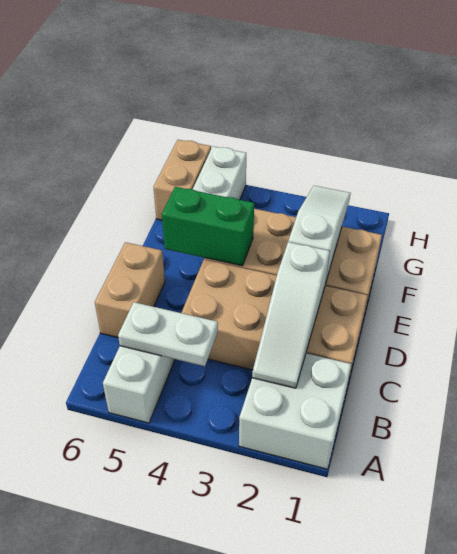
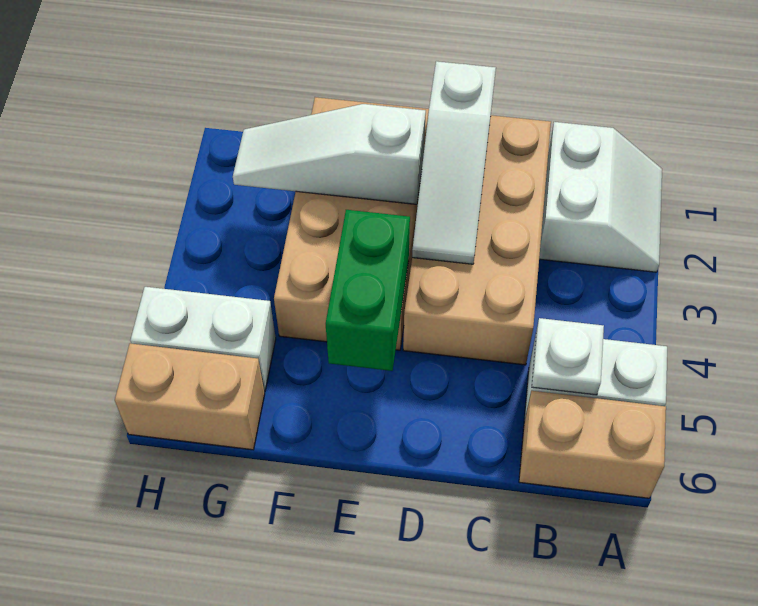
white 2x2 brick [239,353,351,469] -> white 2x2 slope [539,122,662,272]
white 1x3 slope [252,242,330,388] -> white 1x3 slope turned to [412,61,496,264]
white 1x2 plate [118,302,218,366] -> white 1x1 plate [532,318,604,395]
tan 1x2 brick [95,242,165,338] -> tan 1x2 brick moved to [519,391,666,498]

